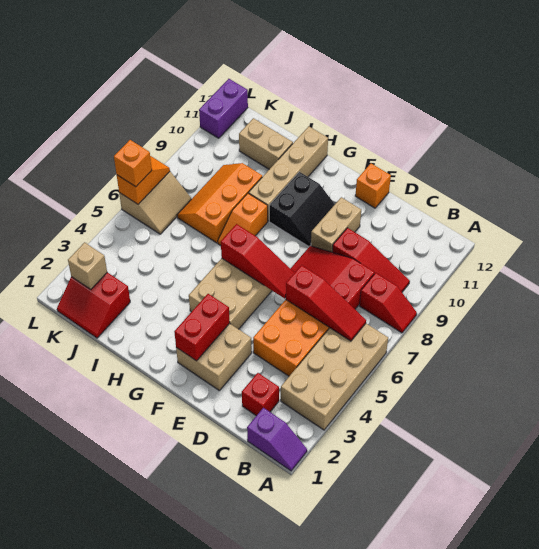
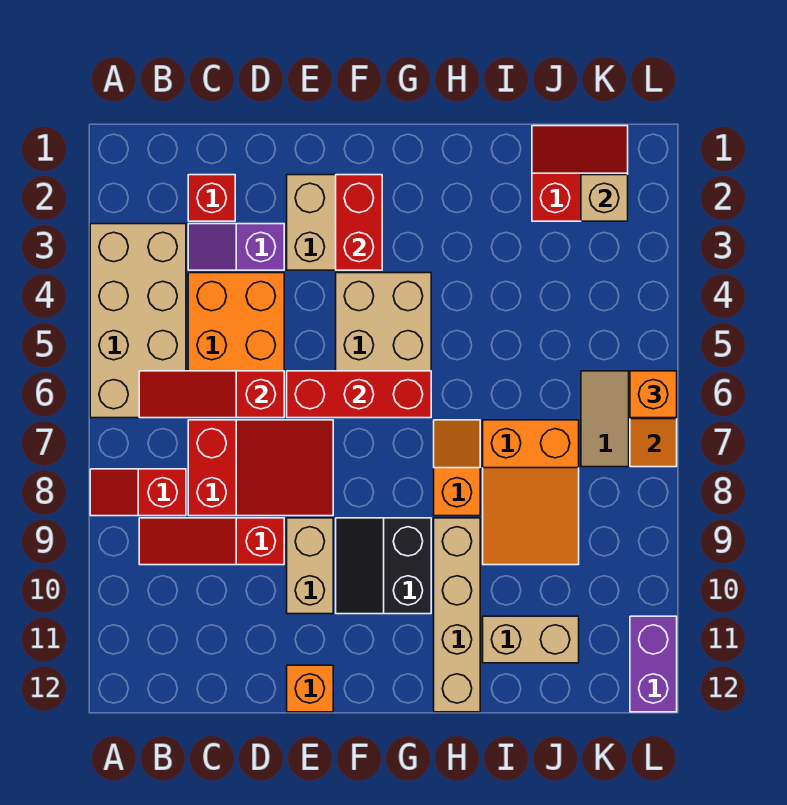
purple 1x2 slope [247,408,307,471] -> purple 1x2 slope moved to [188,224,284,270]
red 1x3 slope [221,224,294,298] -> red 1x3 brick [287,371,431,418]
orange 2x3 slope [177,163,262,243] -> orange 2x3 slope turned to [483,420,579,565]

